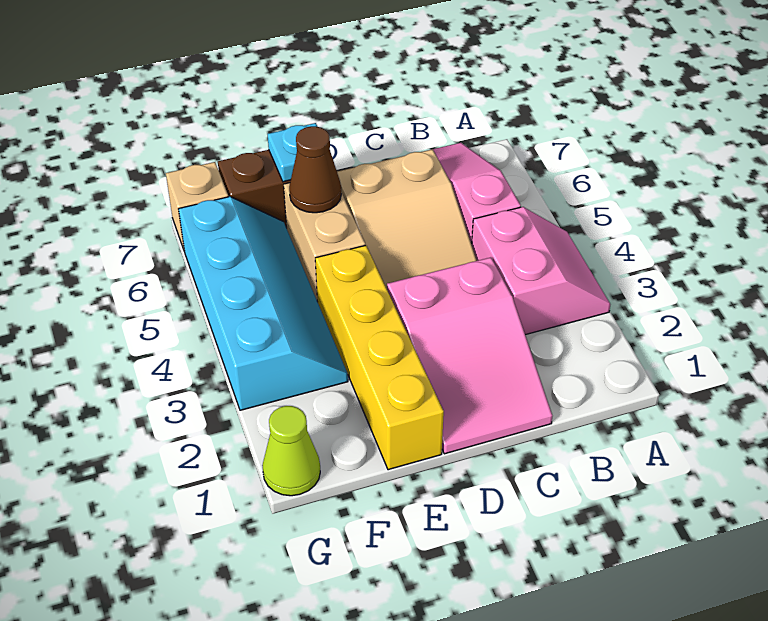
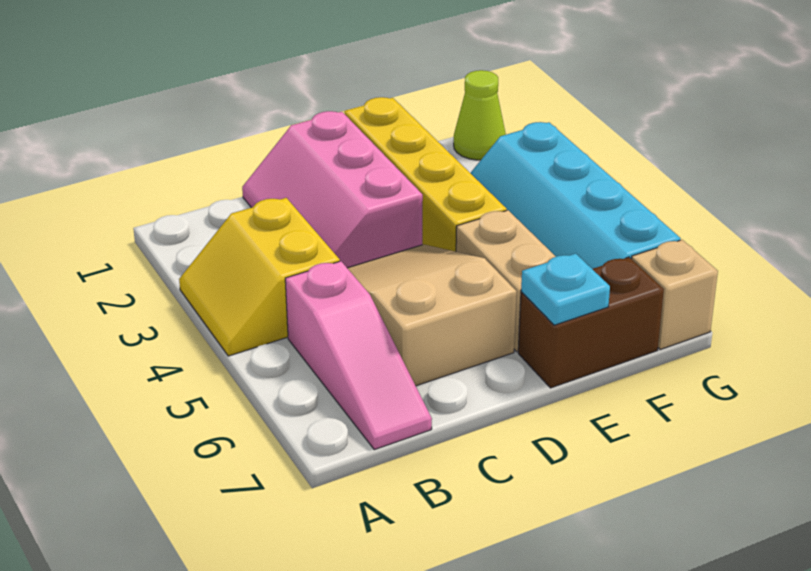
pink 2x2 slope [472,207,610,335] -> yellow 2x2 slope [179,198,340,356]
pink 2x3 slope [387,257,552,454] -> pink 2x3 slope turned to [242,111,423,268]
brown 1x1 cone [289,126,341,213] -> none

